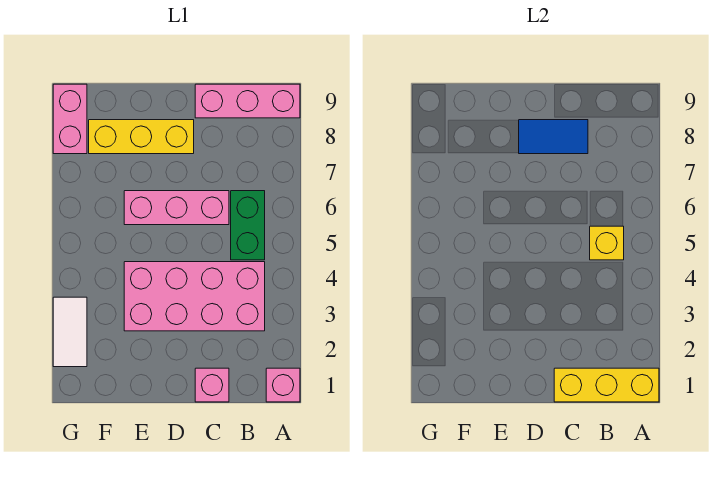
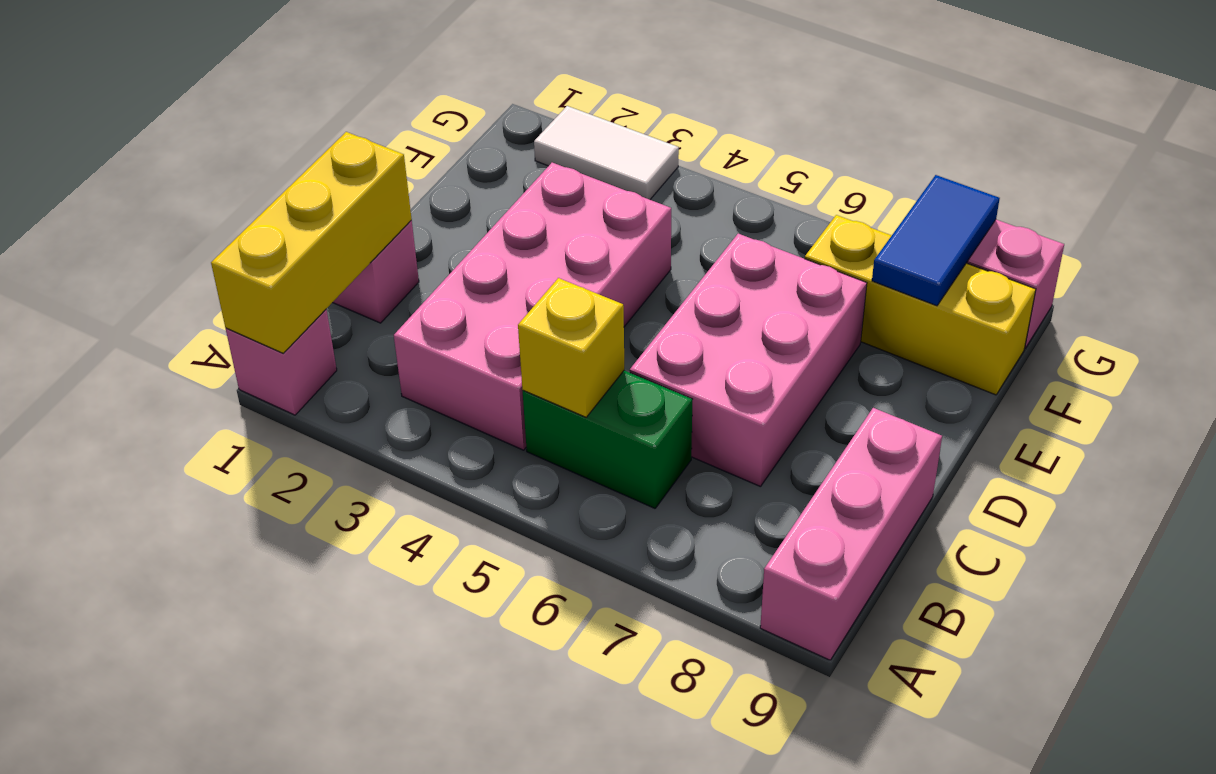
pink 1x3 brick [124,191,229,225] -> pink 2x3 brick [630,234,867,487]
blue 1x2 tile [519,120,588,154] -> blue 1x2 tile moved to [872,175,1000,306]
yellow 1x3 brick [89,120,194,154] -> yellow 1x3 brick turned to [805,215,1036,395]

